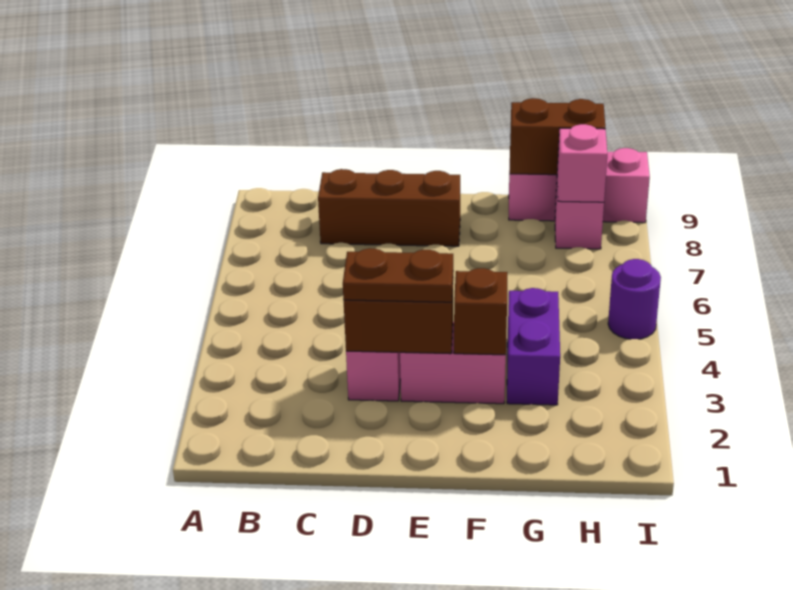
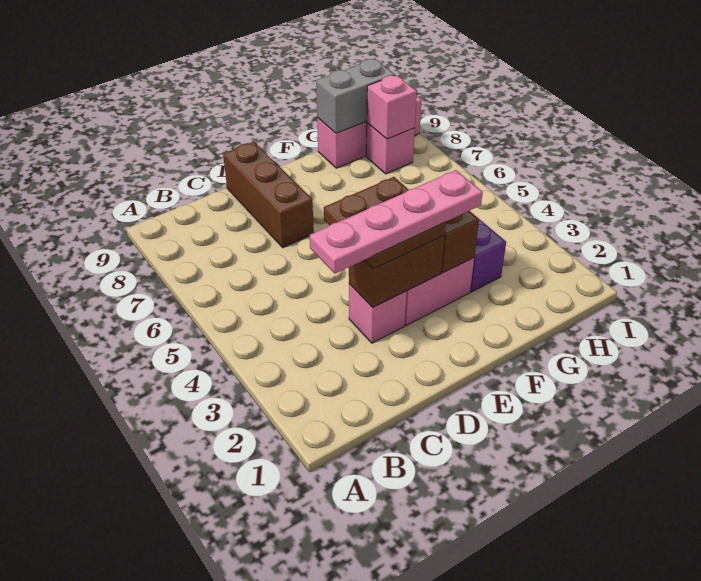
none -> pink 1x4 plate [310,170,483,273]
brown 1x3 brick [318,169,460,246] -> brown 1x3 brick turned to [223,142,314,248]
brown 1x2 plate [343,248,453,302] -> brown 2x2 plate [324,177,446,269]
brown 1x2 brick [510,98,605,175] -> grey 1x2 brick [316,59,395,133]
purple 1x1 round brick [608,259,661,339] -> none

